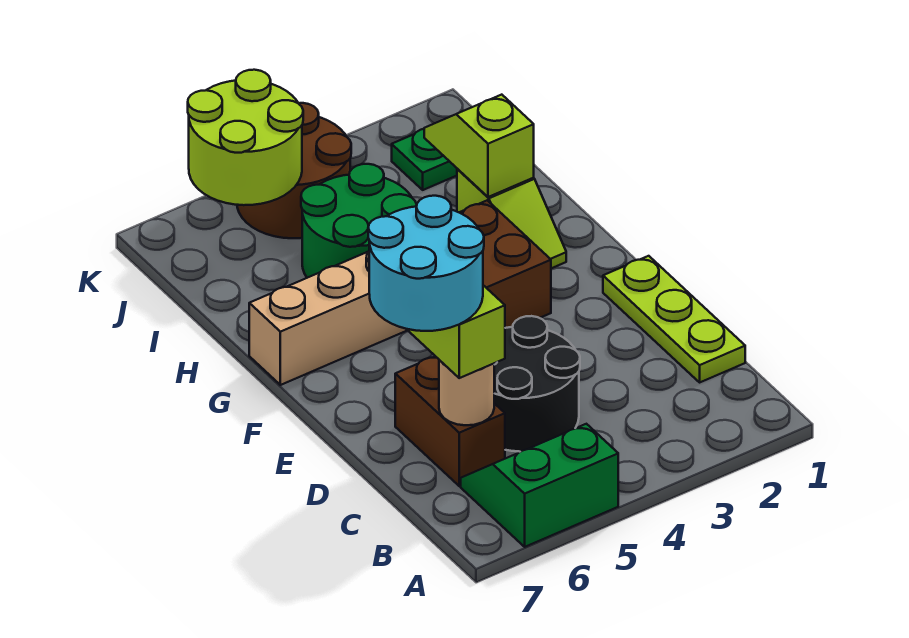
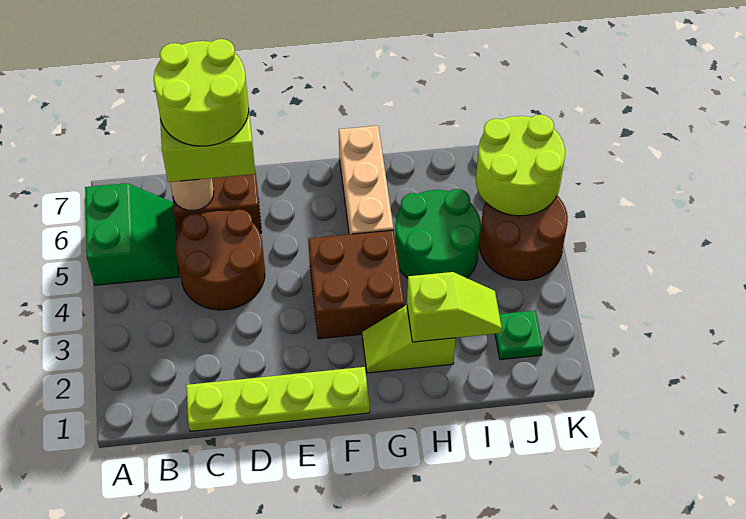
lime 1x3 plate [603,256,745,382] -> lime 1x4 plate [186,367,370,431]
black 2x2 round brick [494,316,580,452] -> brown 2x2 round brick [176,210,265,310]
cyan 2x2 round brick [368,196,484,331] -> lime 2x2 round brick [154,39,249,146]

